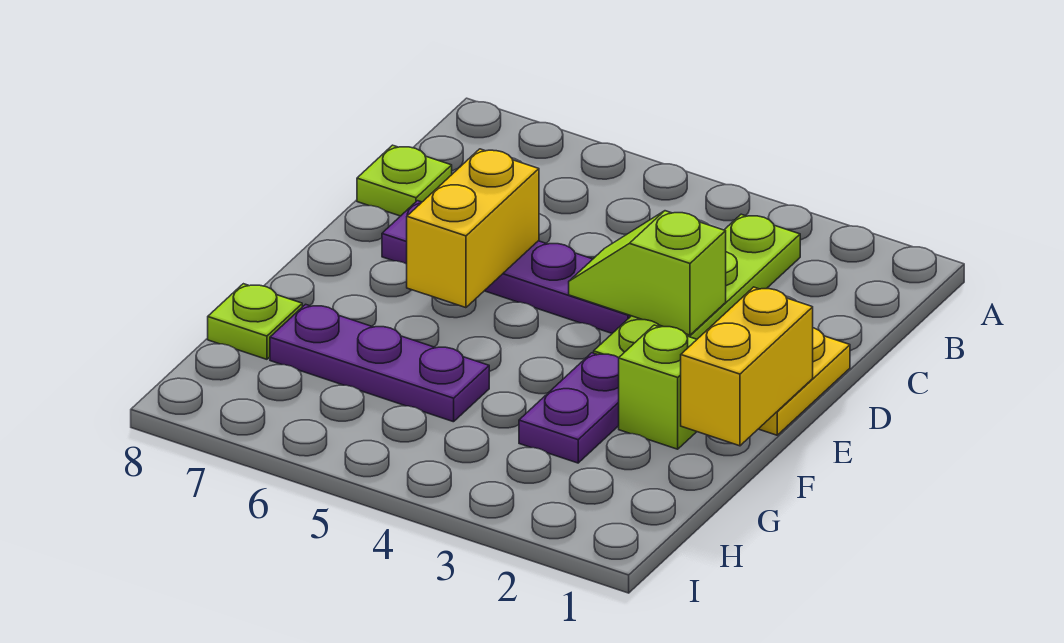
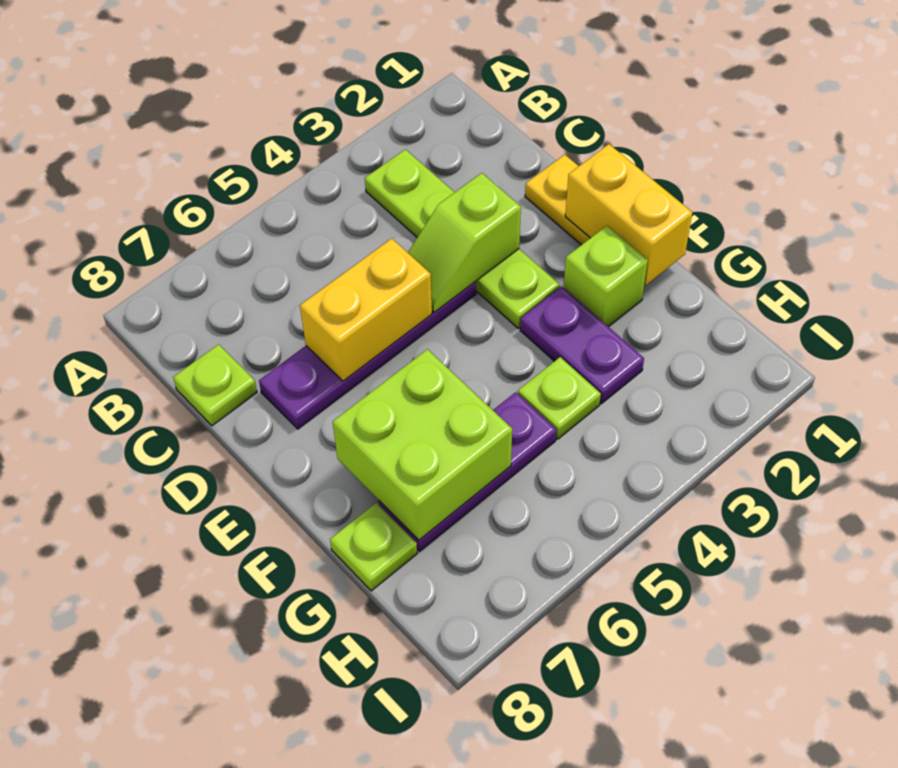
yellow 1x2 brick [407,149,539,308] -> yellow 1x2 brick turned to [300,238,432,381]
none -> lime 2x2 brick [333,349,512,540]
none -> lime 1x1 plate [518,357,601,439]

